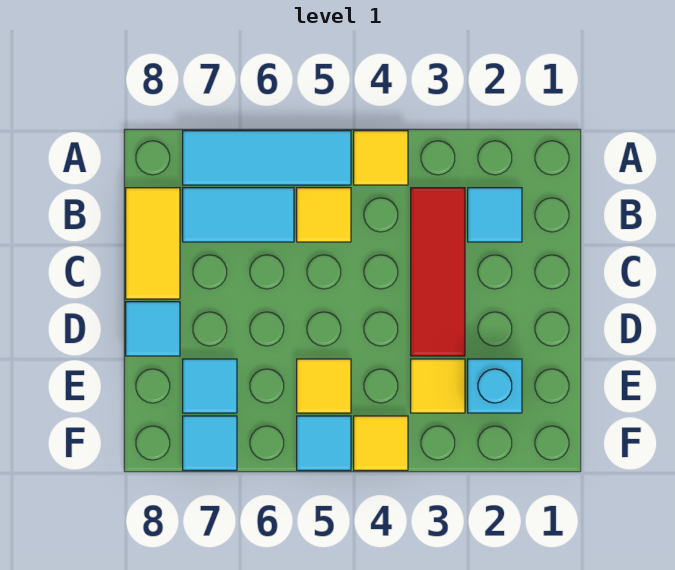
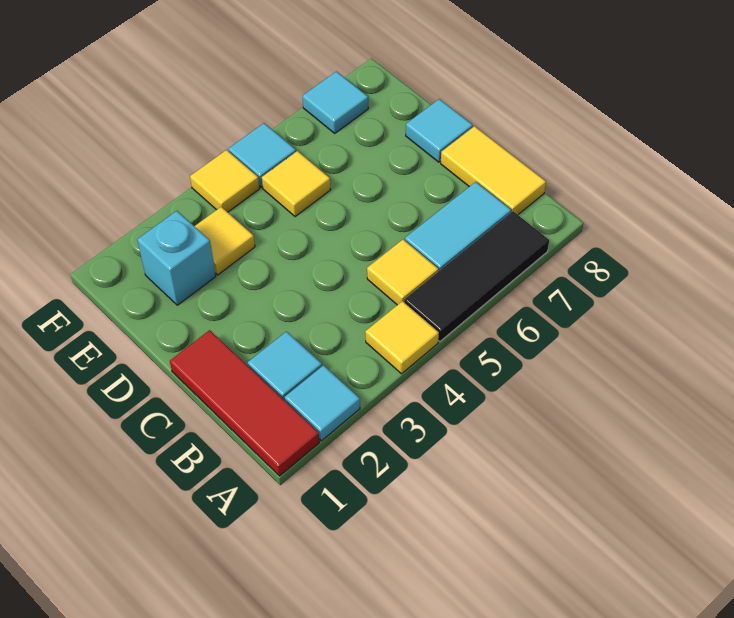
cyan 1x3 tile [183,131,351,185] -> black 1x3 tile [404,211,549,341]
red 1x3 tile [411,188,465,356] -> red 1x3 tile moved to [170,330,319,476]
cyan 1x1 tile [183,359,237,413] -> cyan 1x1 tile moved to [285,365,360,441]

